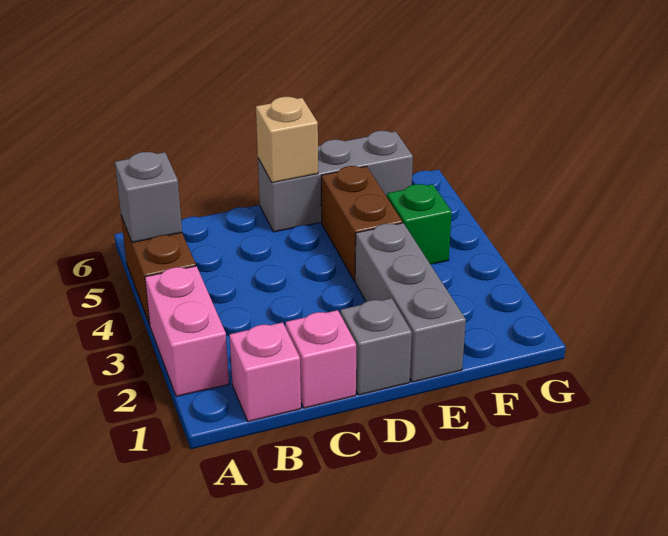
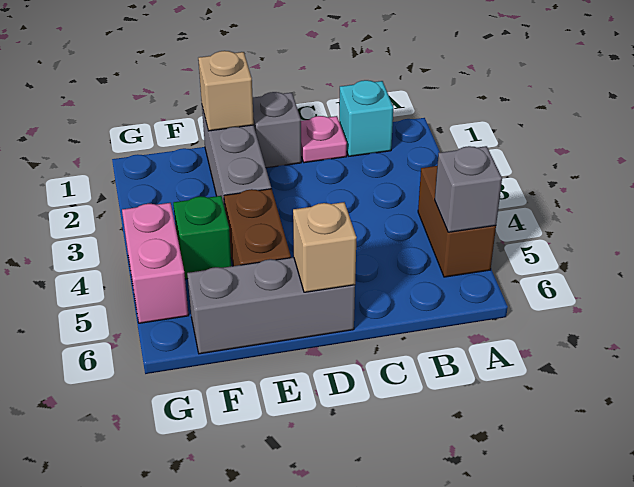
pink 1x2 brick [145,266,229,397] -> pink 1x2 brick moved to [122,203,189,323]
pink 1x1 brick [229,322,301,422] -> cyan 1x1 brick [339,80,393,156]
pink 1x1 brick [286,310,356,408] -> pink 1x1 plate [301,116,347,163]
none -> tan 1x1 brick [198,51,254,131]

